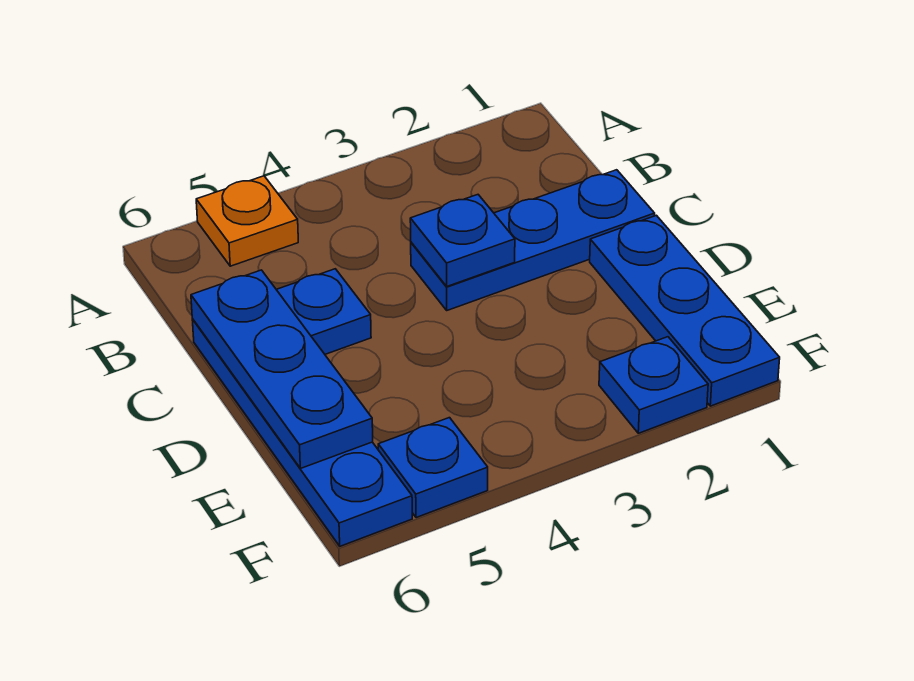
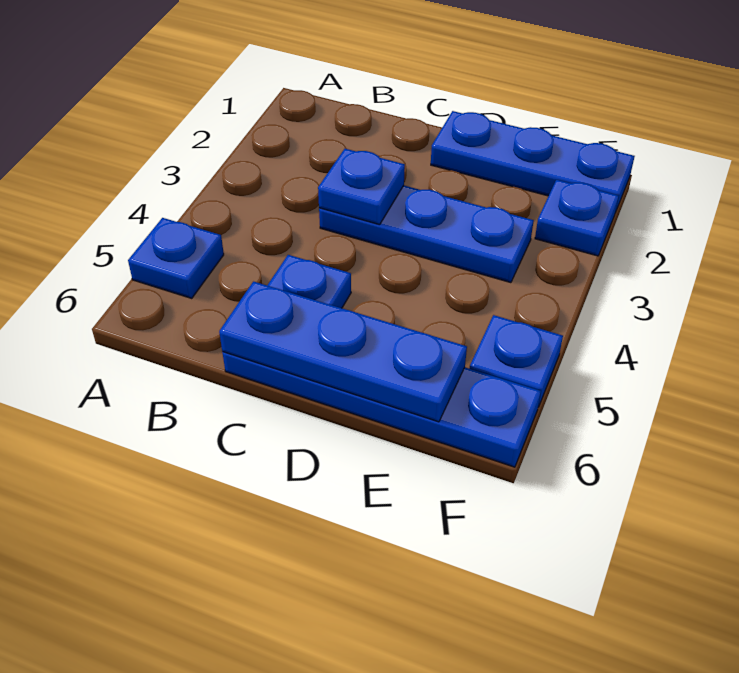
orange 1x1 plate [196,176,298,266] -> blue 1x1 plate [128,218,224,299]
blue 1x3 plate [411,170,655,310] -> blue 1x3 plate turned to [319,186,534,283]

